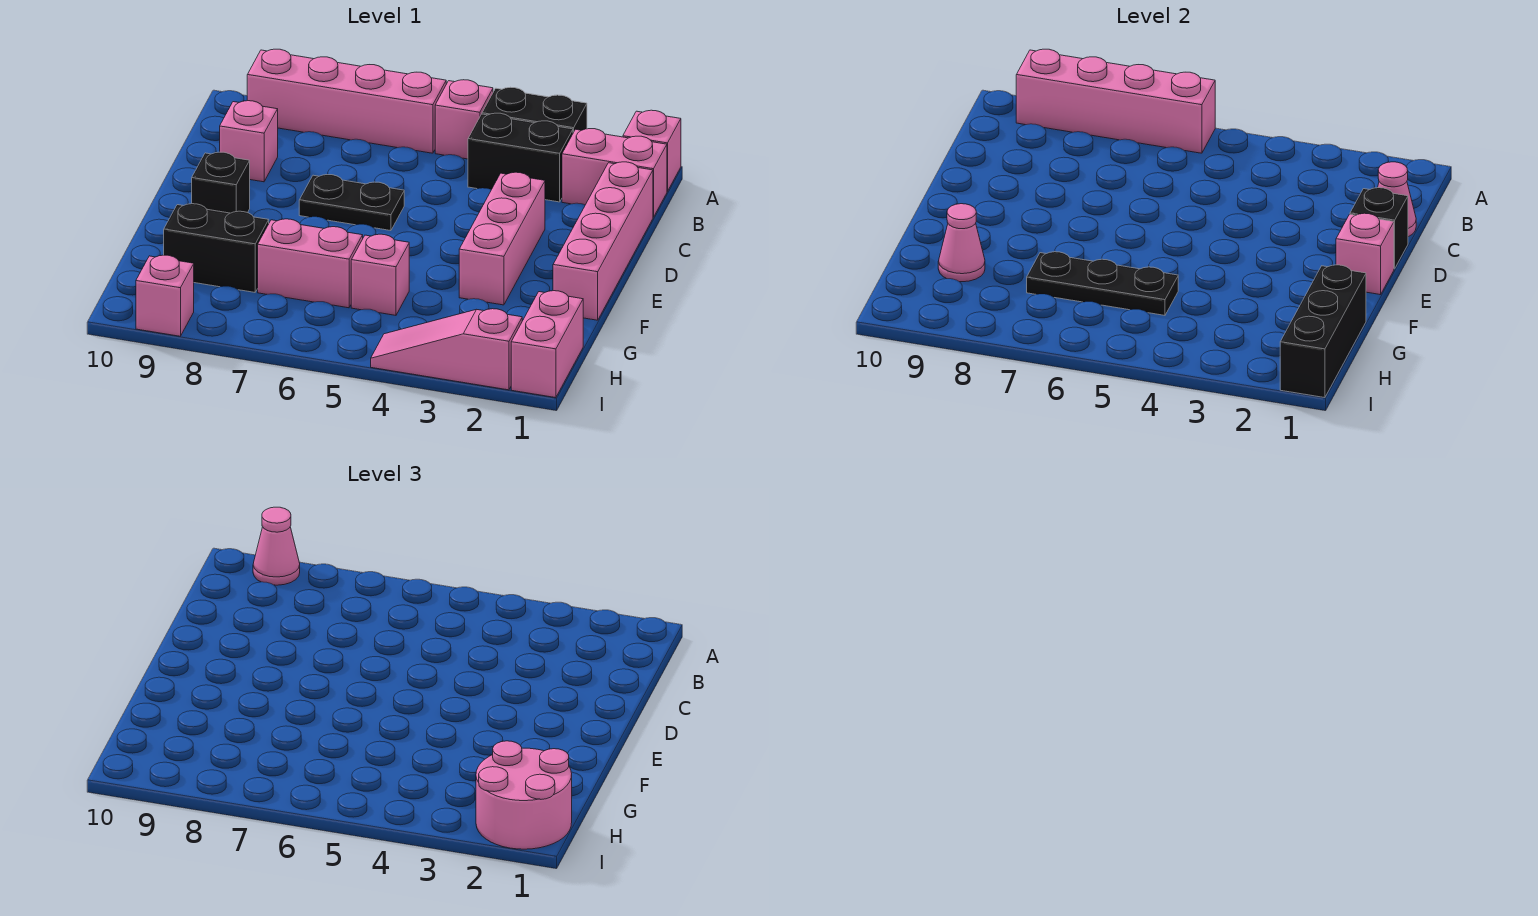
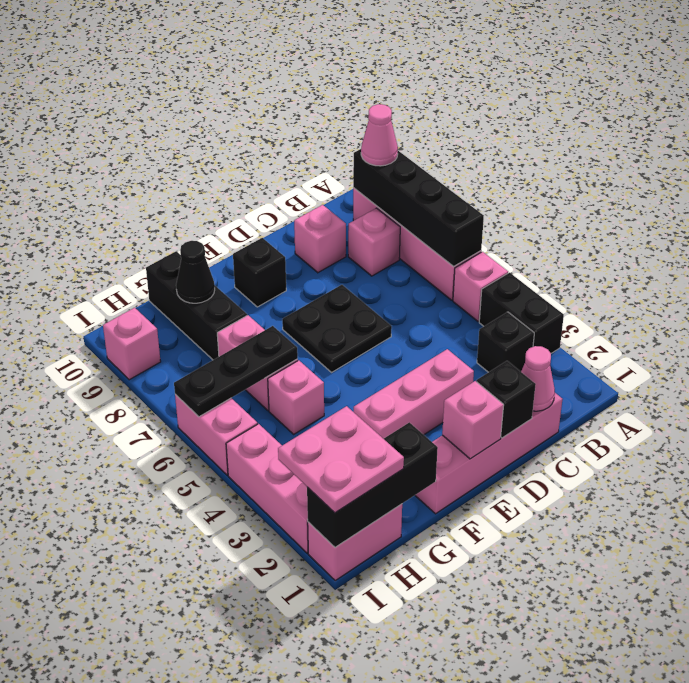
pink 1x1 brick [623,110,681,192] -> pink 1x1 brick moved to [348,208,400,276]
pink 1x4 brick [1016,49,1215,153] -> black 1x4 brick [353,149,484,267]
pink 1x2 brick [562,129,667,217] -> pink 1x2 brick moved to [175,394,257,475]
black 1x2 brick [468,113,573,202] -> black 1x1 brick [477,312,534,372]
black 1x2 plate [299,175,404,231] -> black 2x2 plate [282,285,392,372]
black 1x3 plate [1027,252,1178,315] -> black 1x3 plate turned to [174,326,298,417]
black 1x2 brick [164,204,269,292] -> black 1x3 brick [146,251,247,360]
pink 1x1 cone [938,204,985,282] -> black 1x1 cone [176,241,215,303]
pink 2x2 round brick [476,741,572,849] -> pink 2x2 plate [278,406,404,513]
pink 1x3 slope [371,309,522,390] -> pink 1x3 brick [226,424,308,553]

